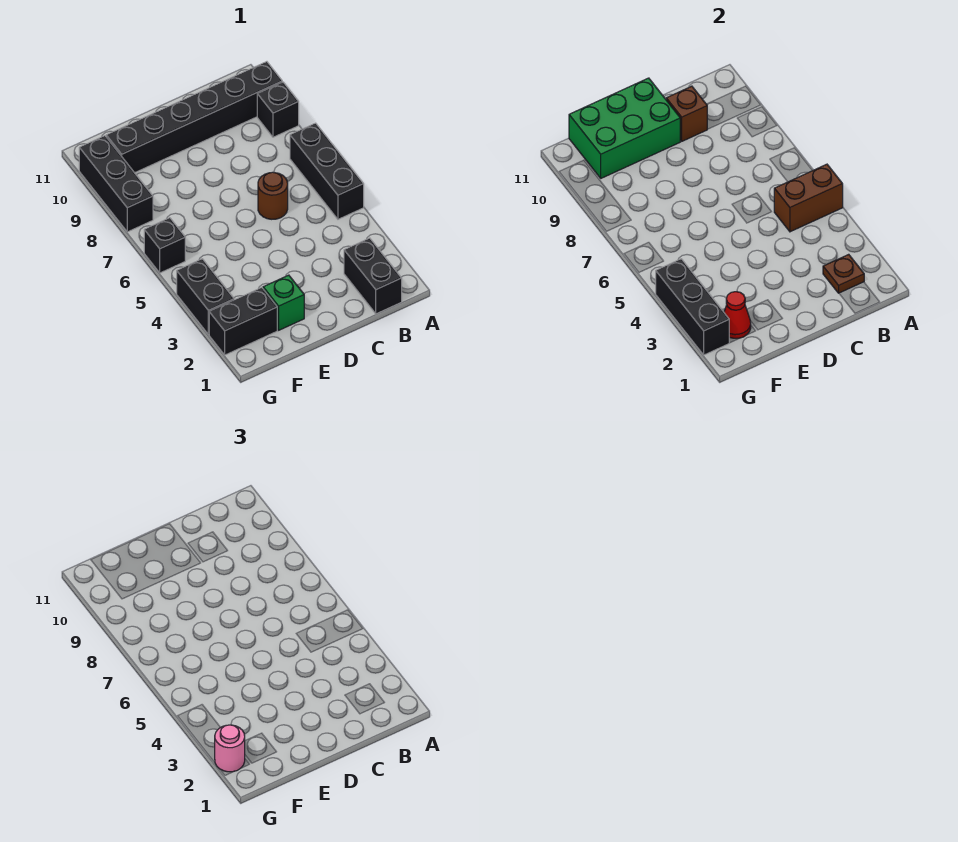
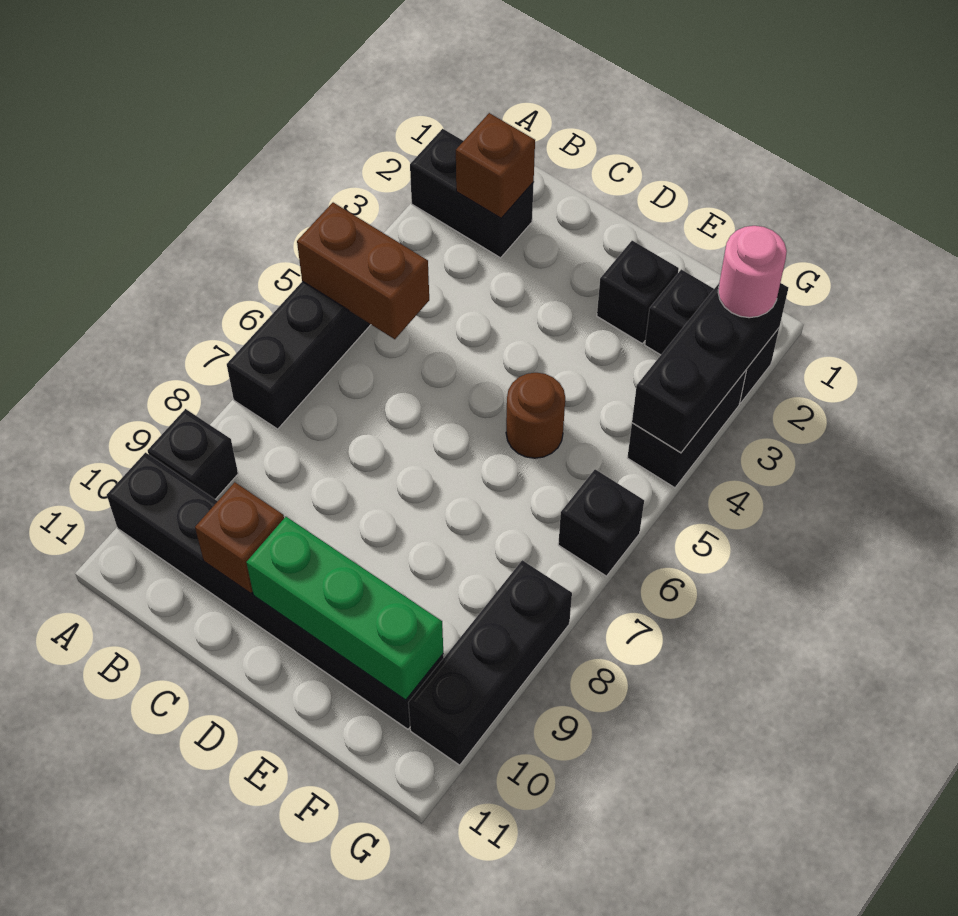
black 1x2 brick [344,238,402,314] -> black 1x2 brick turned to [410,129,534,258]
brown 1x1 plate [823,254,864,293] -> brown 1x1 brick [456,113,535,218]
brown 1x1 round brick [258,172,288,219] -> brown 1x1 round brick moved to [506,373,565,458]
green 2x3 brick [569,78,680,178] -> green 1x3 brick [246,517,443,700]
green 1x1 brick [263,275,304,330] -> black 1x1 brick [597,241,679,344]
red 1x1 cone [724,292,751,338] -> none

